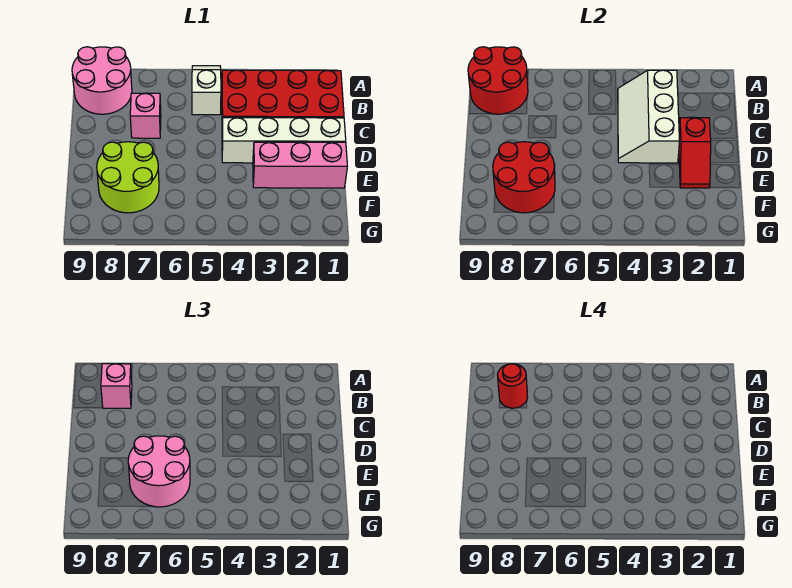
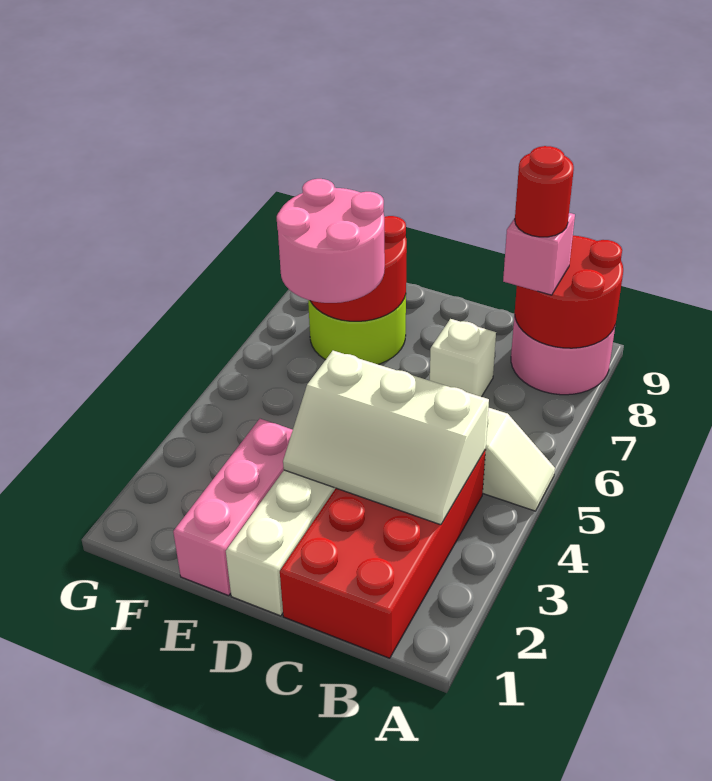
white 2x3 slope [618,70,679,163] -> white 2x3 slope turned to [283,351,489,525]
pink 1x1 brick [130,93,161,138] -> white 1x1 brick [430,319,496,397]
red 1x2 slope [679,118,711,188] -> none

